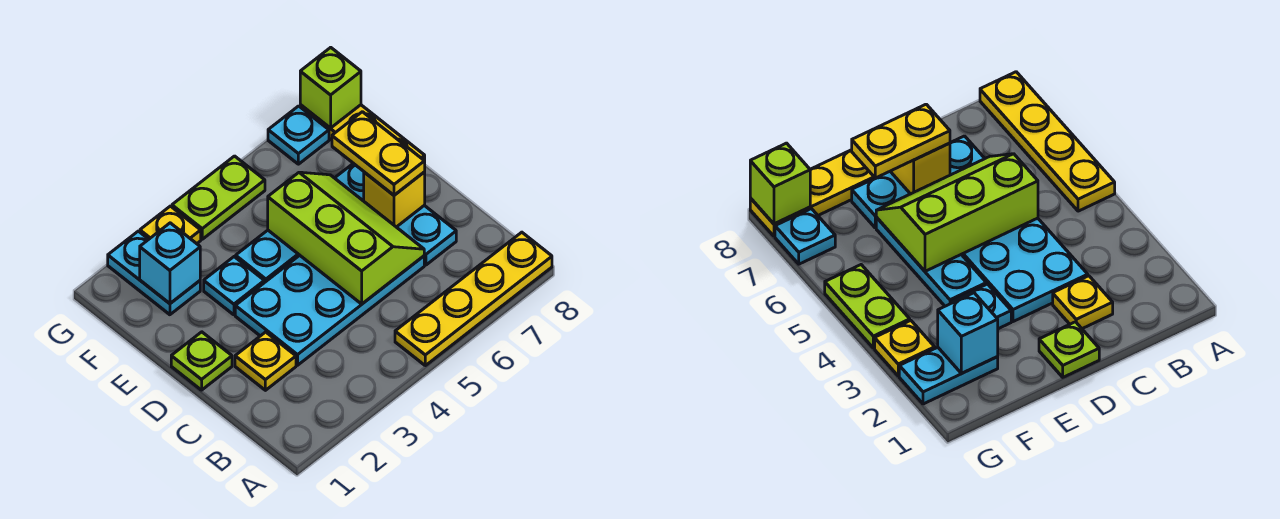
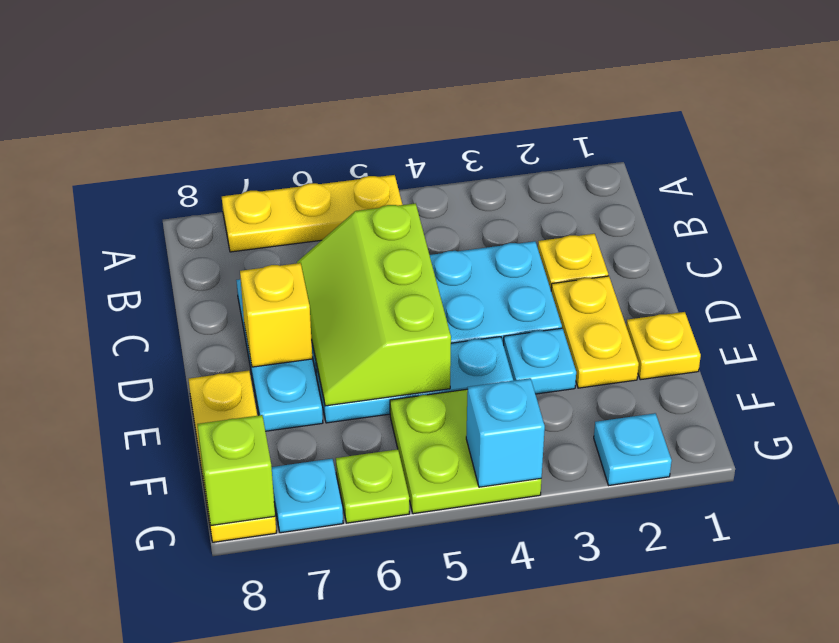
yellow 1x4 plate [395,232,552,366] -> yellow 1x3 plate [222,175,402,252]
lime 1x1 plate [171,332,232,390] -> lime 1x1 plate moved to [336,449,409,523]
yellow 1x2 plate [332,112,425,195] -> yellow 1x2 plate moved to [551,276,639,388]
cyan 1x2 plate [108,231,200,315] -> cyan 1x1 plate [594,413,672,485]
cyan 1x1 brick [140,223,200,303] -> cyan 1x1 brick moved to [466,378,545,487]
yellow 1x1 plate [140,206,201,244] -> yellow 1x1 plate moved to [626,312,701,380]
lime 1x2 plate [172,156,265,239] -> lime 2x2 plate [390,389,541,514]

